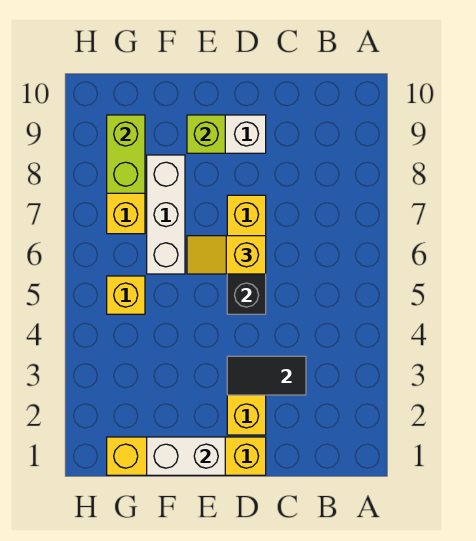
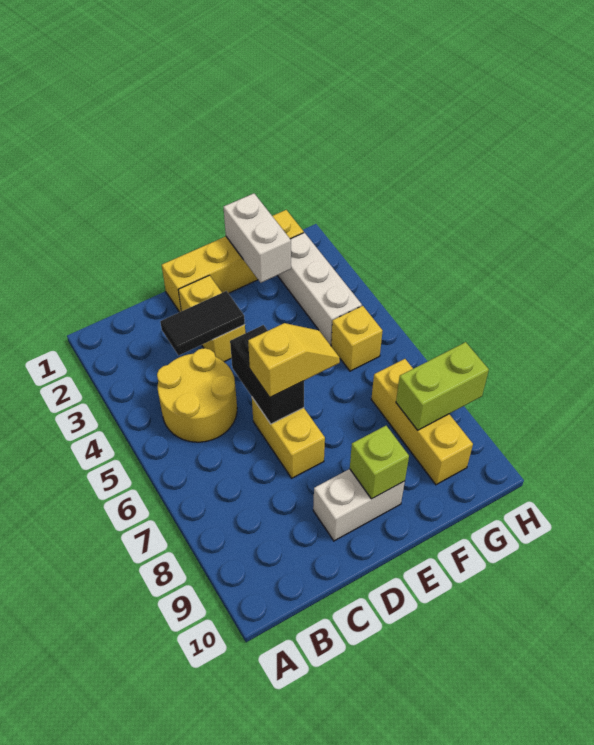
none -> yellow 2x2 round brick [157,348,237,442]
white 1x2 brick [147,437,225,475] -> white 1x2 brick turned to [224,194,291,283]
white 1x3 brick [147,155,185,274] -> white 1x3 brick moved to [277,233,362,345]
lime 1x2 brick [107,115,145,193] -> lime 1x2 brick turned to [396,342,489,430]

